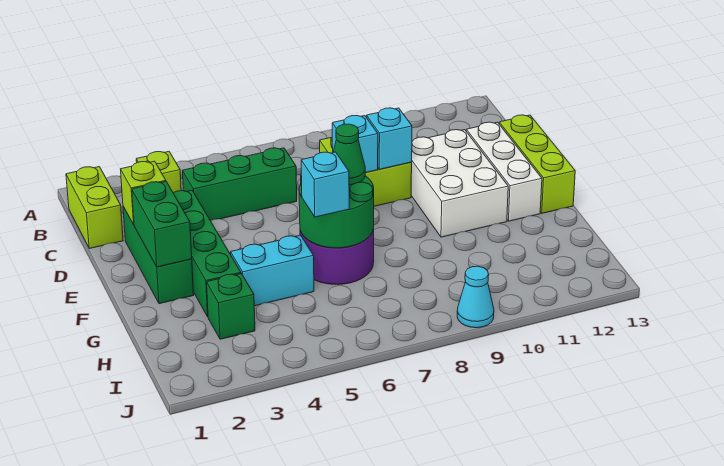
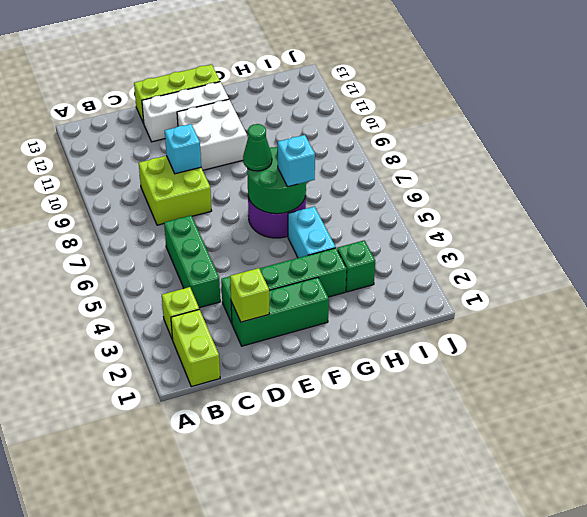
lime 1x2 brick [66,167,123,249] -> lime 1x2 brick turned to [171,309,220,387]
cyan 1x1 brick [332,115,378,173] -> none
white 2x3 brick [411,130,508,237] -> white 2x2 brick [177,99,247,170]
green 1x2 brick [132,182,192,267] -> none
cyan 1x1 cone [457,266,494,328] -> none

